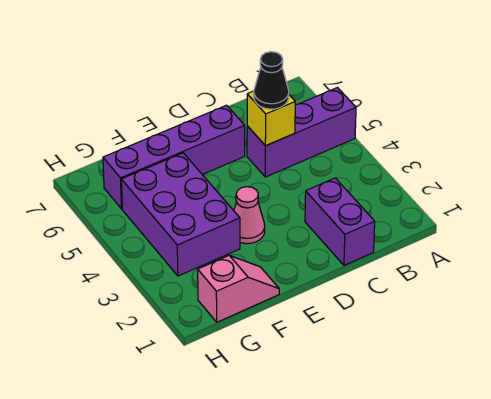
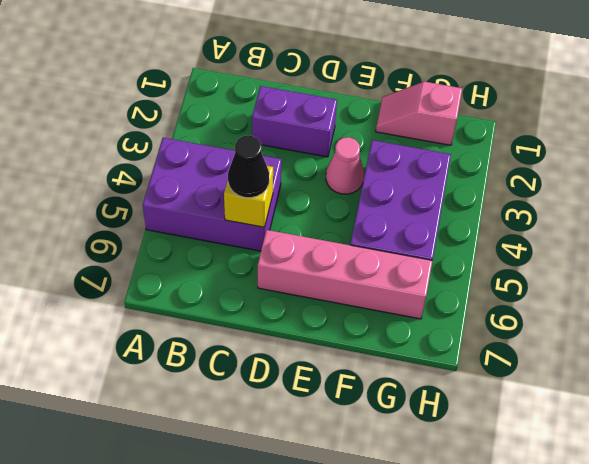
purple 1x3 brick [247,88,356,177] -> purple 2x3 brick [143,138,281,251]
purple 1x2 brick [305,178,375,265] -> purple 1x2 brick turned to [252,86,337,157]
purple 1x4 brick [103,105,245,209] -> pink 1x4 brick [258,230,432,319]

